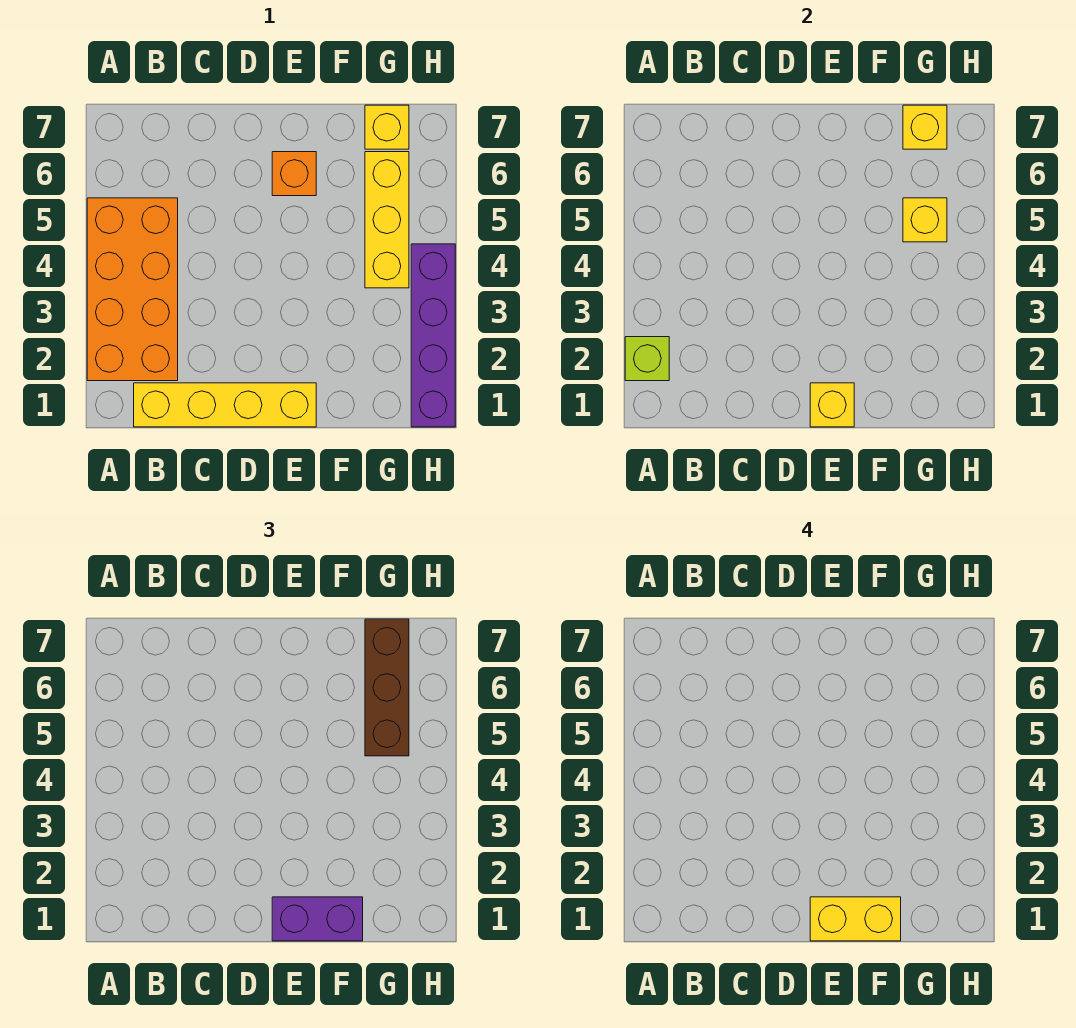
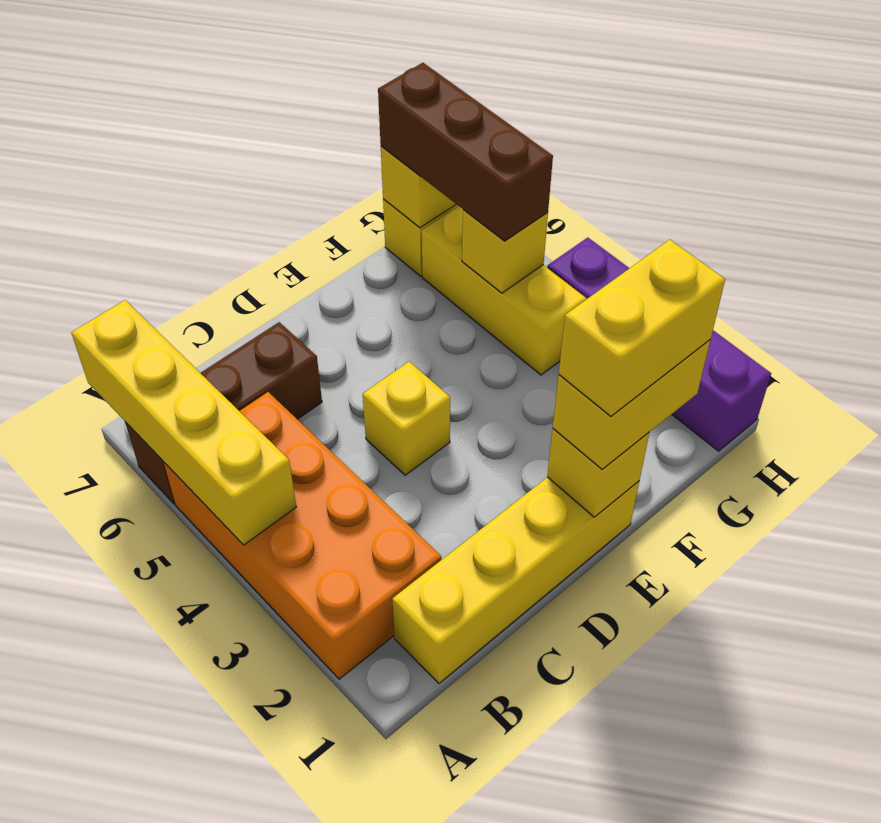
lime 1x1 brick [625,337,669,381] -> none
none -> yellow 1x4 brick [71,300,296,545]
none -> brown 1x3 brick [125,322,322,504]
none -> yellow 1x1 brick [363,362,450,475]
purple 1x2 brick [272,897,363,941] -> yellow 1x2 brick [553,340,710,469]
orange 1x1 brick [272,152,316,196] -> none

